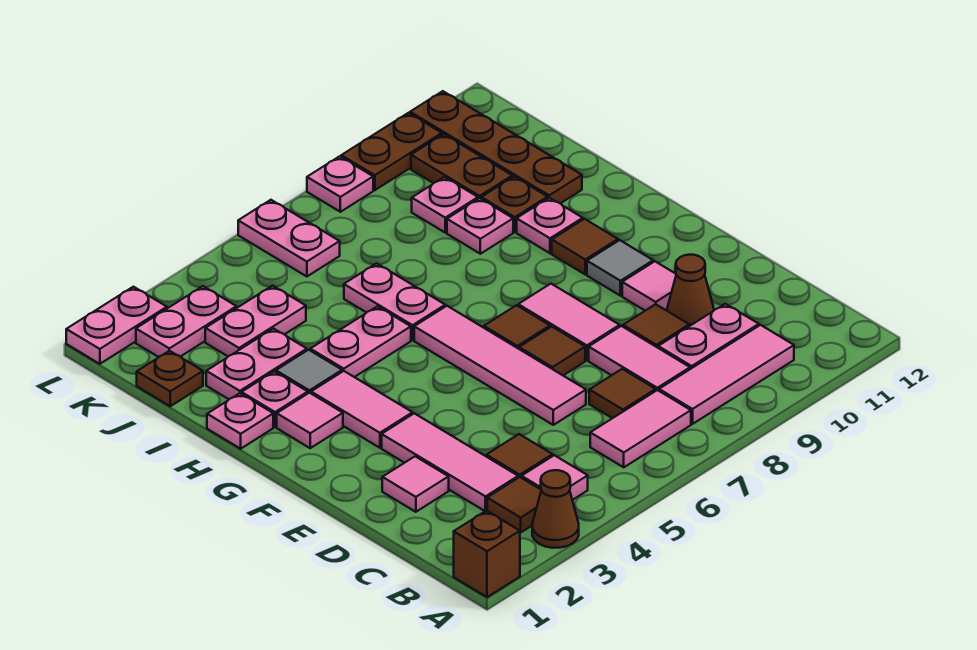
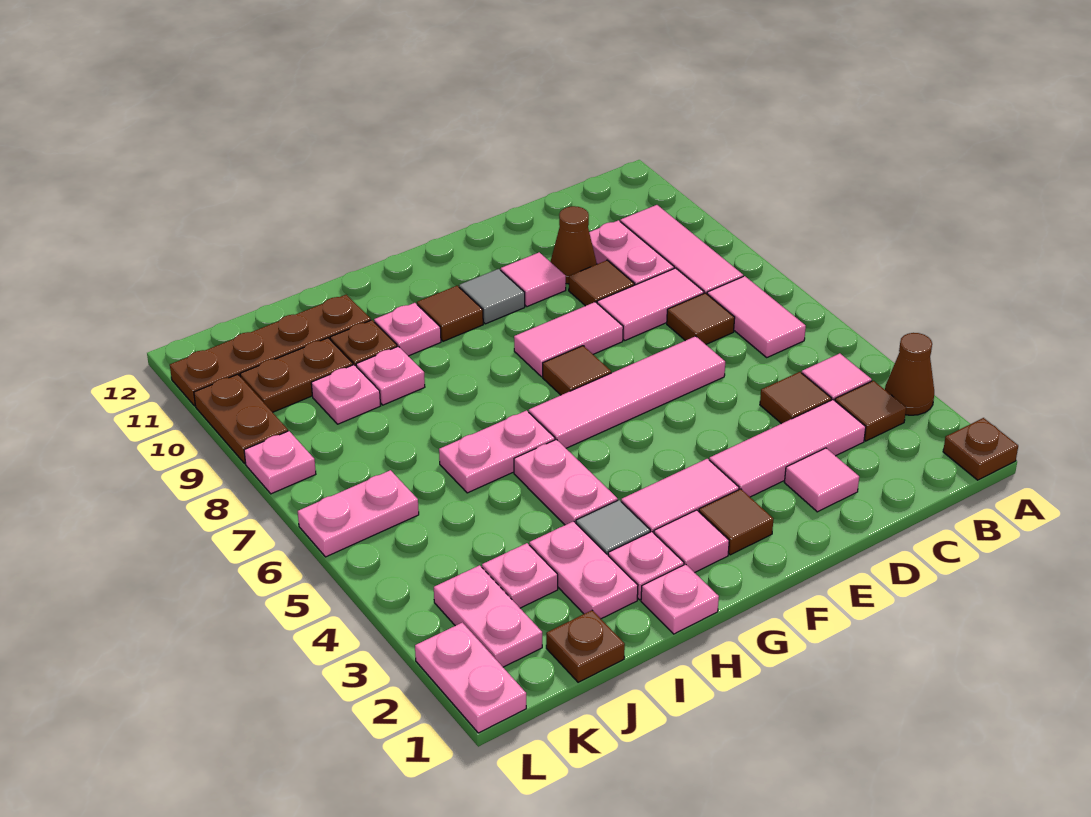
brown 1x1 brick [454,511,520,597] -> brown 1x1 plate [943,418,1018,480]
brown 1x1 tile [519,327,585,375] -> brown 1x1 tile moved to [699,489,773,555]
pink 1x2 plate [205,286,306,356] -> pink 1x1 plate [482,543,558,608]

